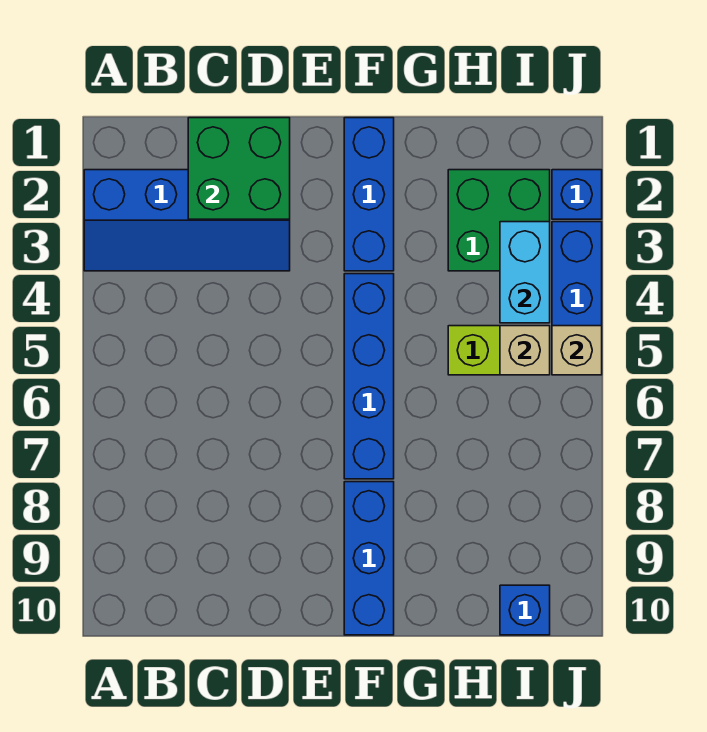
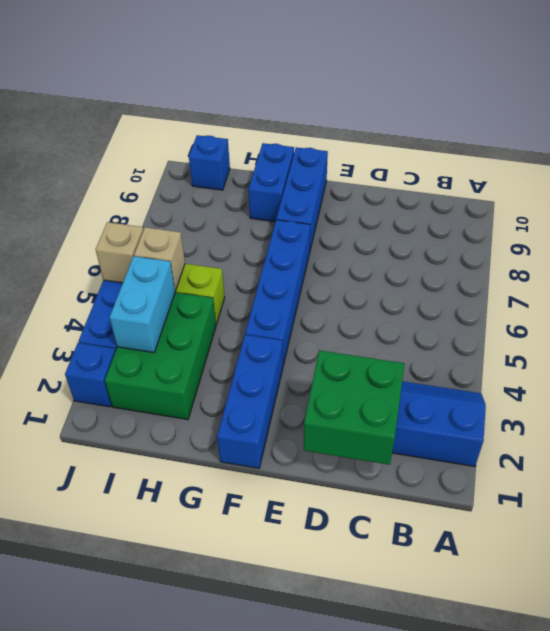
none -> blue 1x2 brick [248,143,294,222]
green 2x2 brick [448,170,550,271] -> green 2x3 brick [105,292,216,420]

